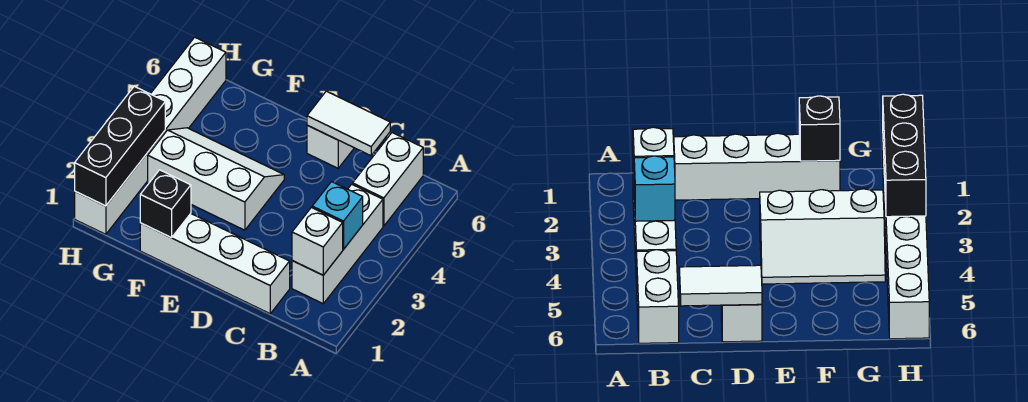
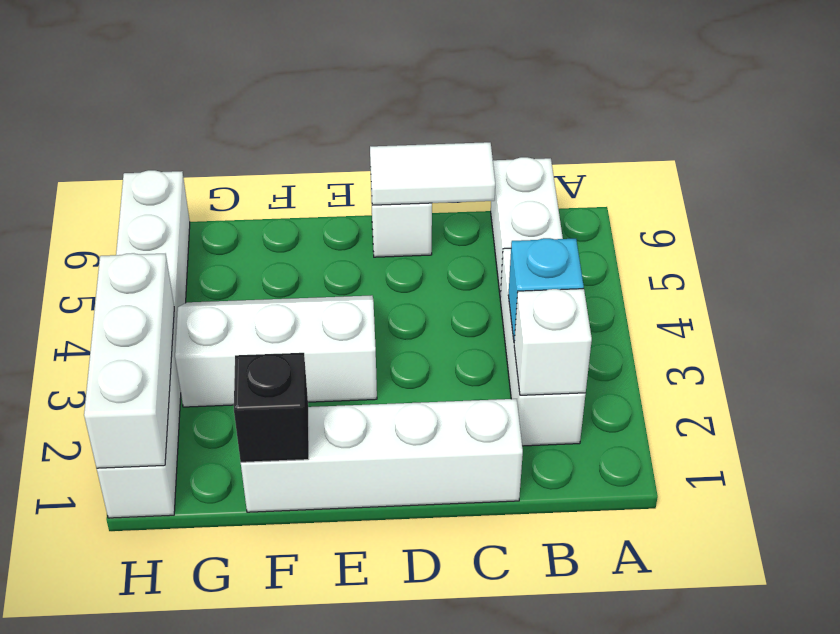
black 1x3 brick [75,86,165,206] -> white 1x3 brick [84,253,174,468]

